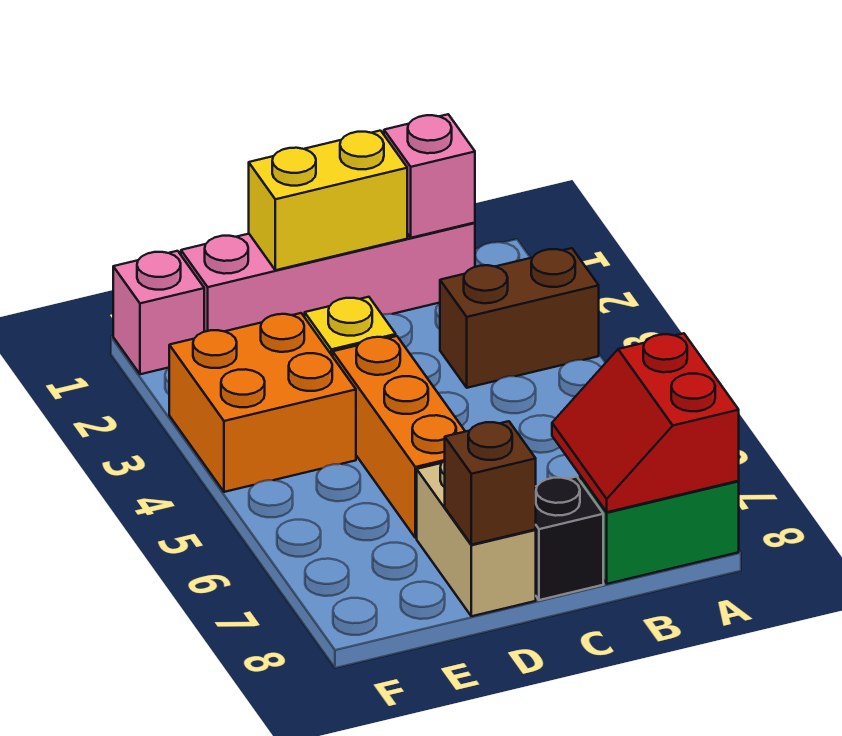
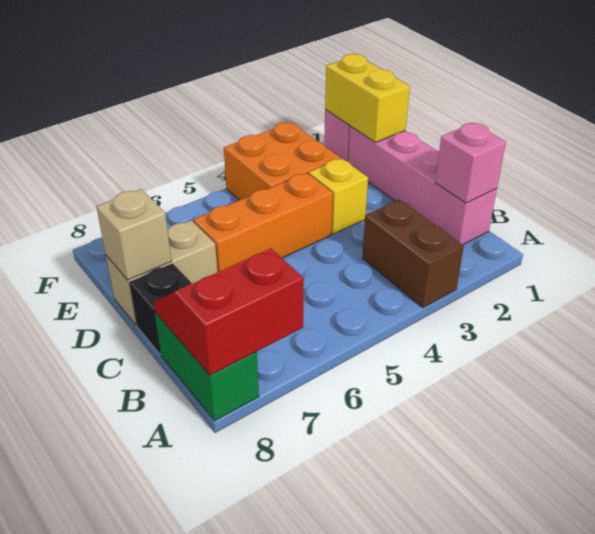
yellow 1x2 brick [249,131,407,270] -> yellow 1x2 brick moved to [325,54,410,143]
brown 1x1 brick [445,421,536,545] -> tan 1x1 brick [96,189,171,280]

